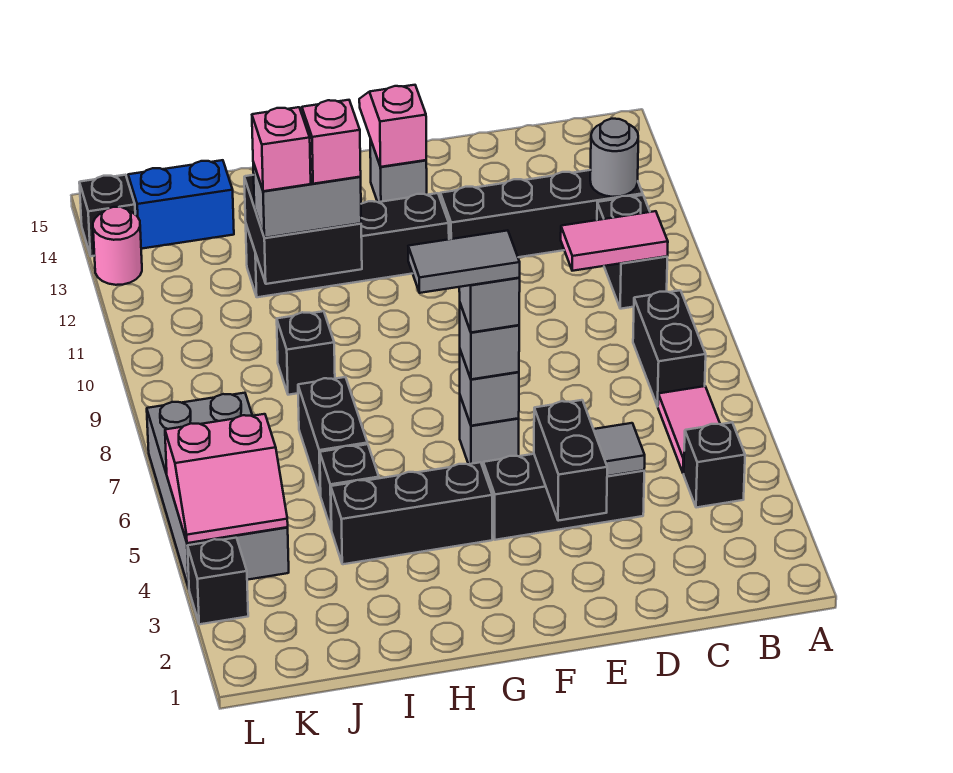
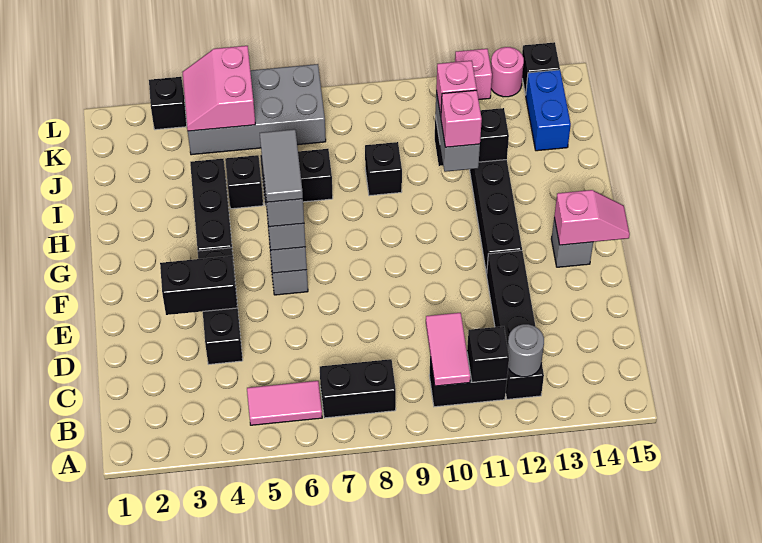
black 1x1 brick [684,422,745,508] -> black 1x1 brick moved to [467,326,509,382]
grey 1x1 tile [594,423,645,476] -> none
black 2x2 brick [244,175,362,284] -> black 1x2 brick [435,108,509,166]
none -> pink 1x1 brick [455,49,492,100]

